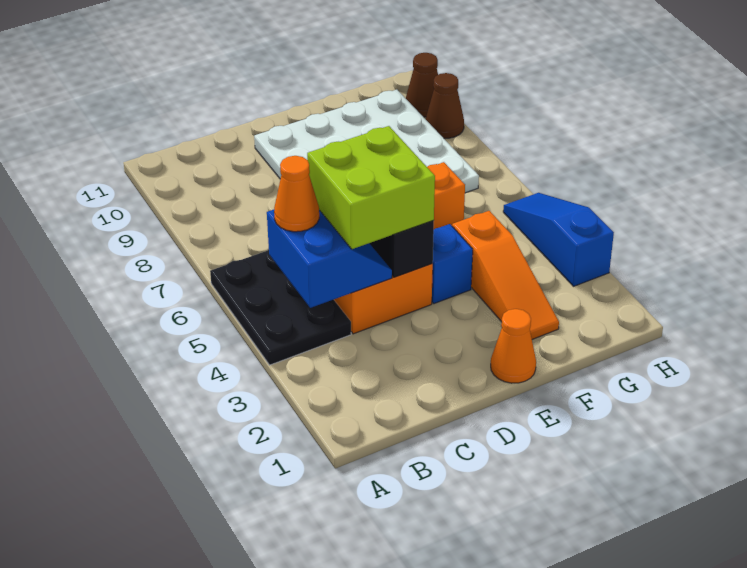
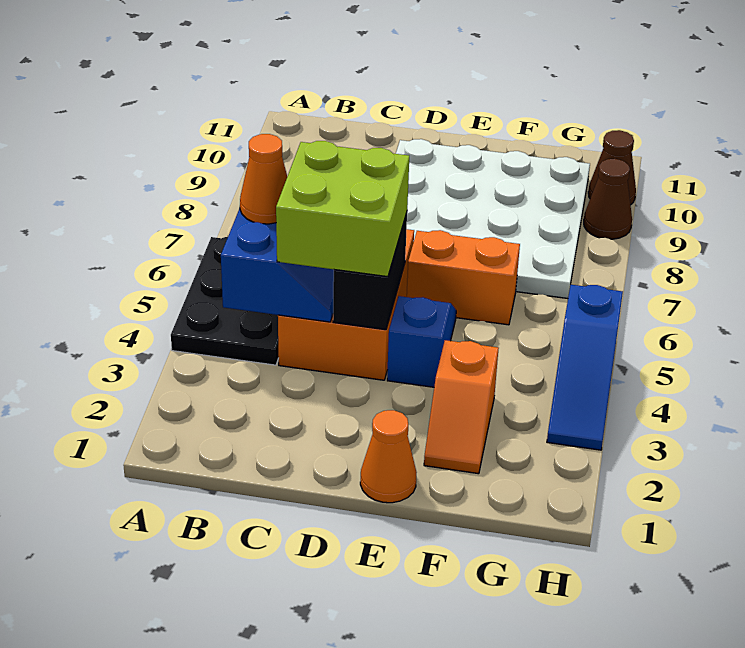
orange 1x3 slope [452,211,559,339] -> orange 1x2 slope [424,340,499,474]
blue 1x3 slope [503,193,614,286] -> blue 1x3 slope turned to [547,285,623,450]

